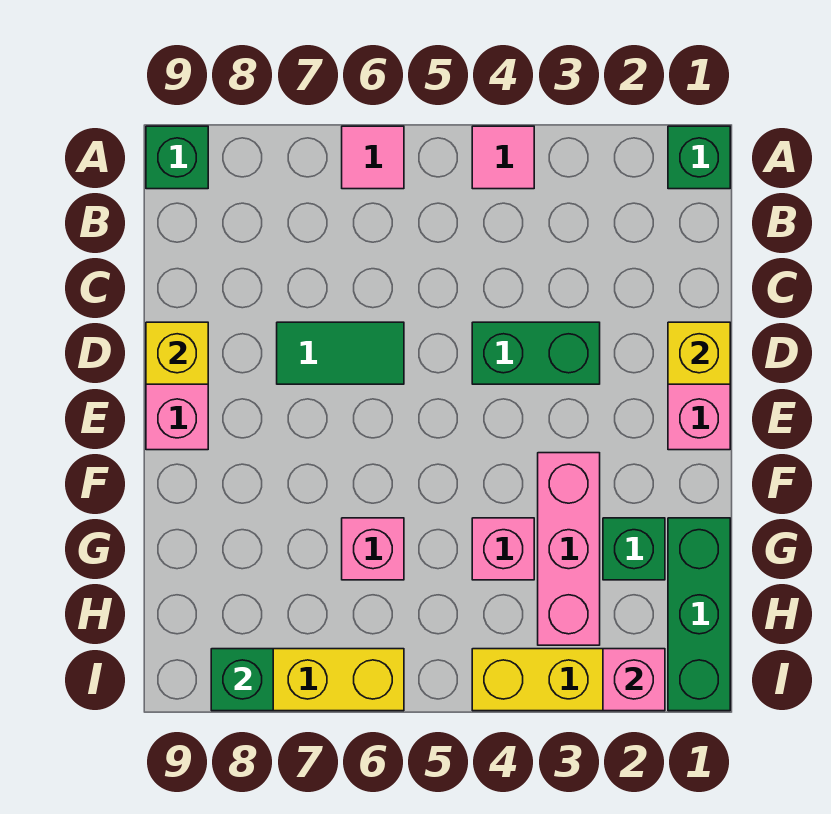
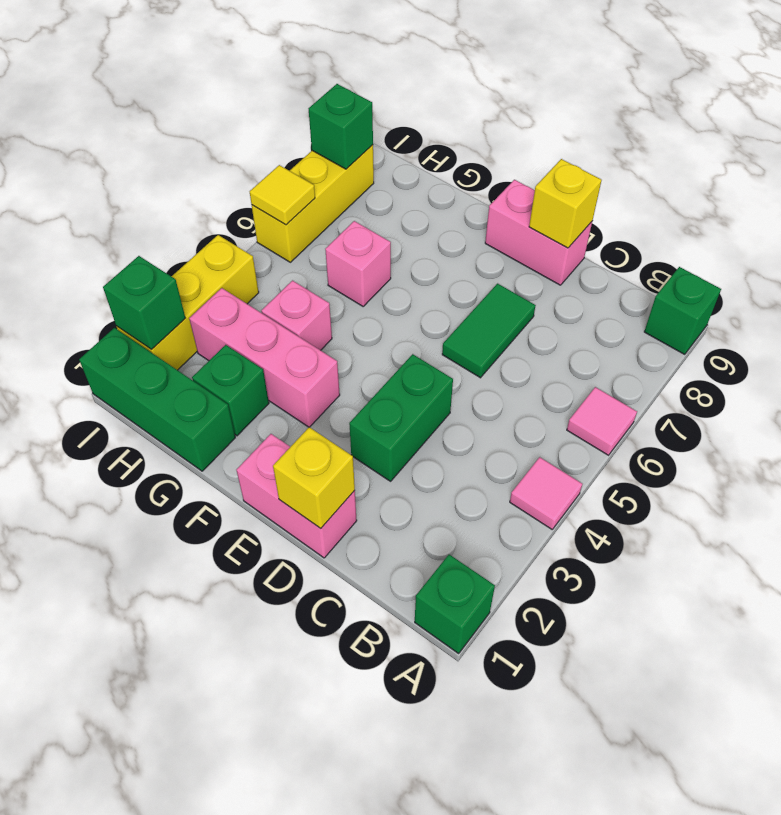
pink 1x1 brick [603,649,665,711] -> green 1x1 brick [103,256,185,349]
none -> yellow 1x1 tile [250,165,315,225]

